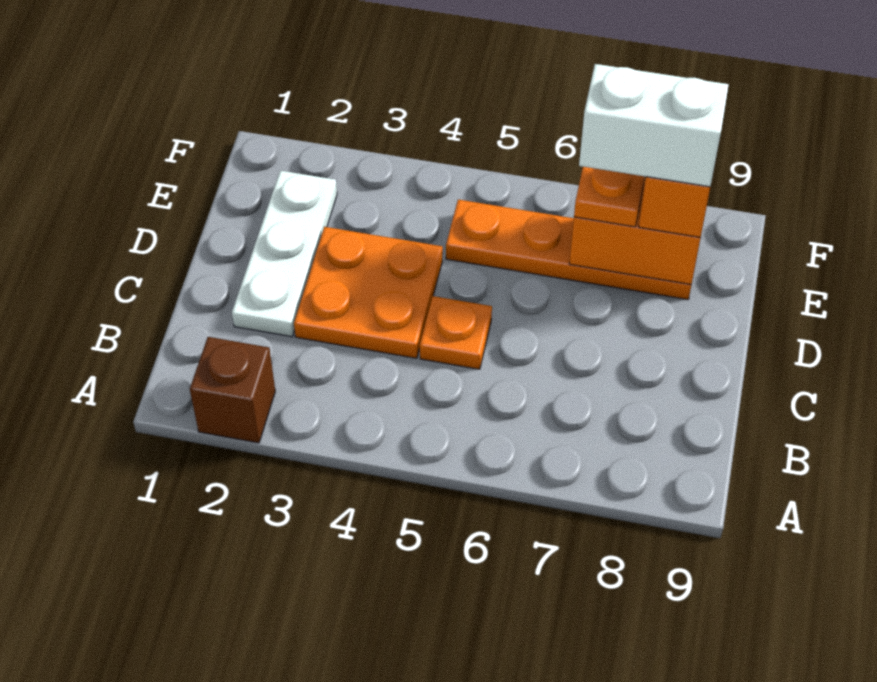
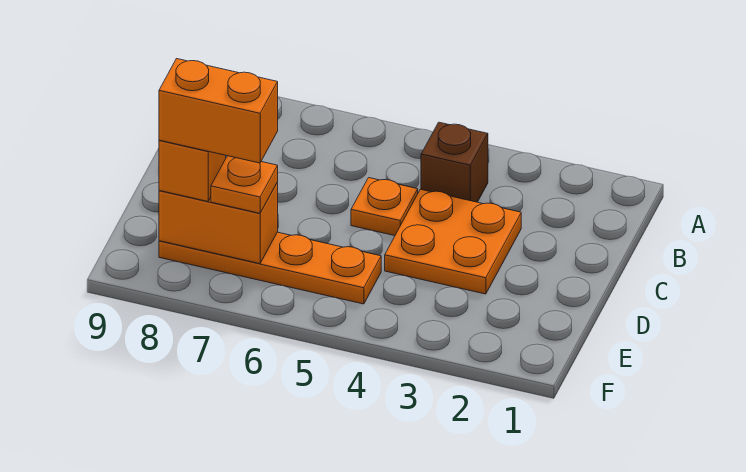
brown 1x1 brick [190,337,275,443] -> brown 1x1 brick moved to [421,122,488,202]
white 1x3 plate [232,171,337,337] -> none
white 1x2 brick [579,64,729,187] -> orange 1x2 brick [159,59,278,163]

